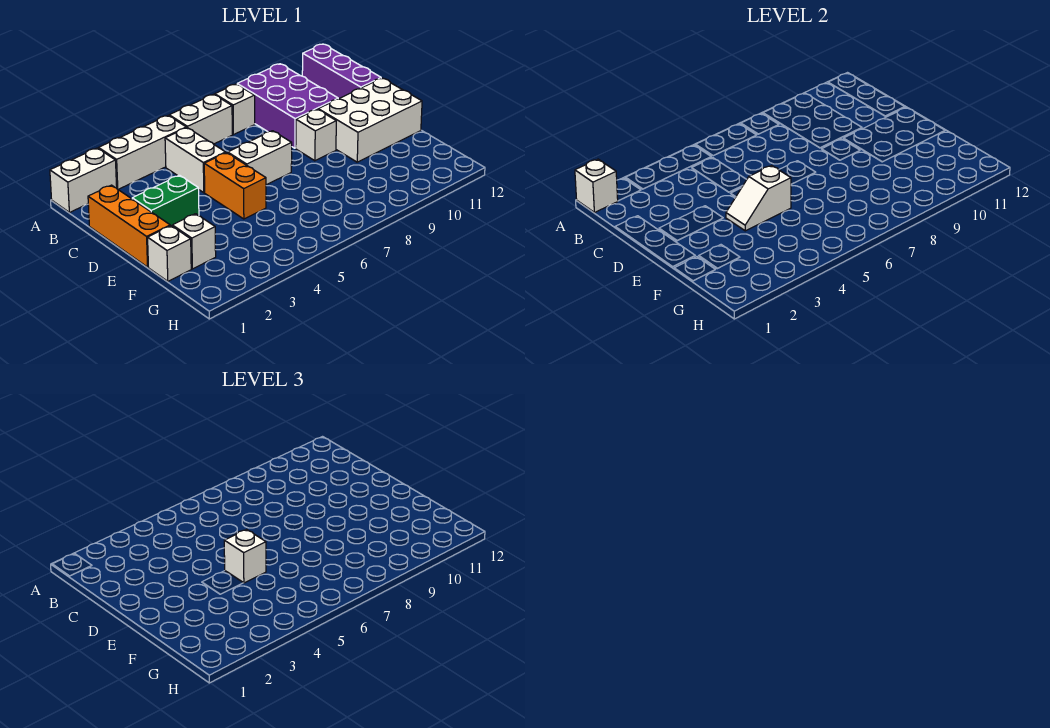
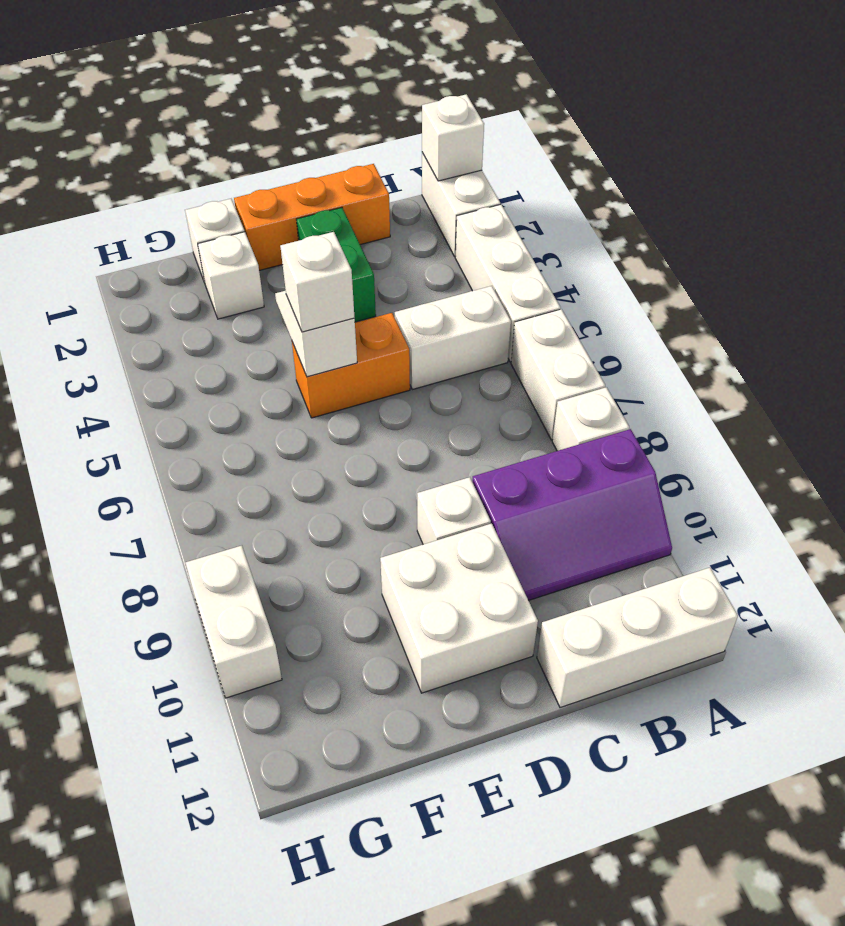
purple 2x3 brick [237,64,338,148] -> purple 2x3 slope [472,429,672,600]
purple 1x3 brick [302,44,381,99] -> white 1x3 brick [537,568,738,708]
white 1x2 brick [228,131,292,185] -> white 1x2 brick moved to [185,546,282,698]
white 2x3 brick [318,78,422,162] -> white 2x2 brick [380,524,538,693]

